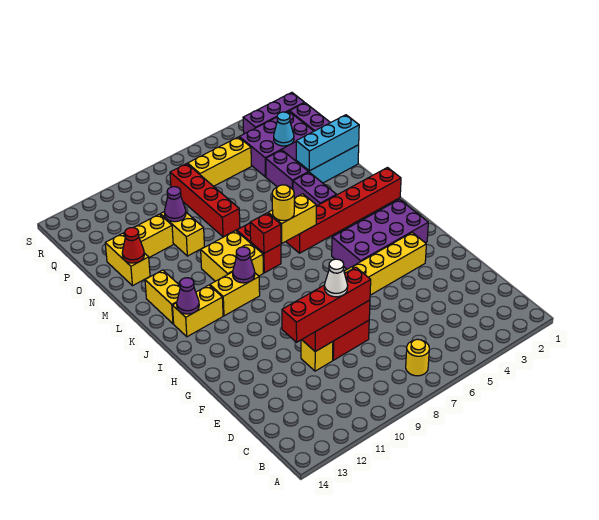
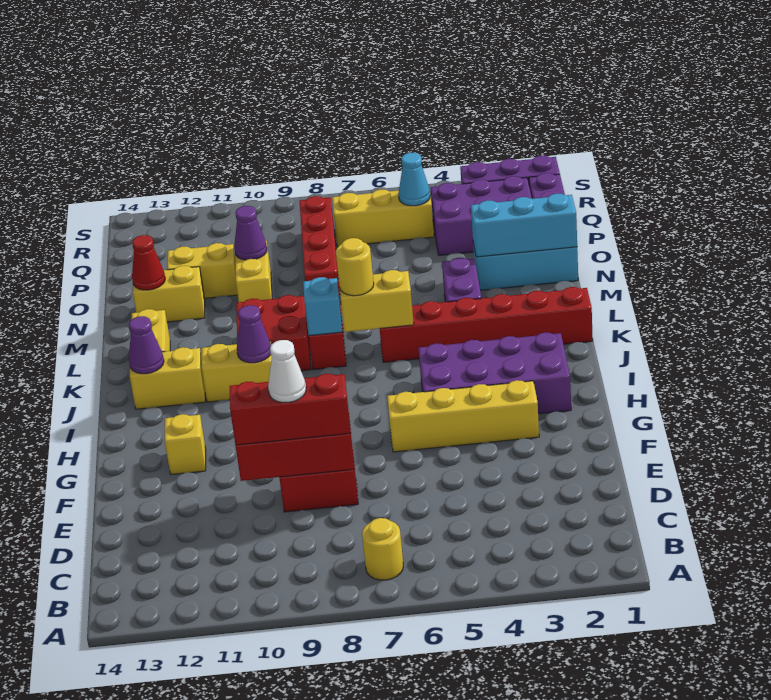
red 1x4 brick [282,267,371,342] -> red 1x3 brick [230,374,350,445]
yellow 1x1 brick [301,340,333,371] -> yellow 1x1 brick moved to [165,414,206,475]
red 1x1 brick [250,213,281,253] -> cyan 1x1 brick [303,277,342,336]
yellow 2x2 brick [201,231,263,281] -> red 2x2 brick [236,295,311,371]
purple 1x2 brick [266,150,308,189] -> none
yellow 1x2 brick [105,233,150,286] -> yellow 1x2 brick turned to [133,266,205,322]
cyan 1x1 cone [274,112,294,146] -> cyan 1x1 cone moved to [398,153,430,206]

